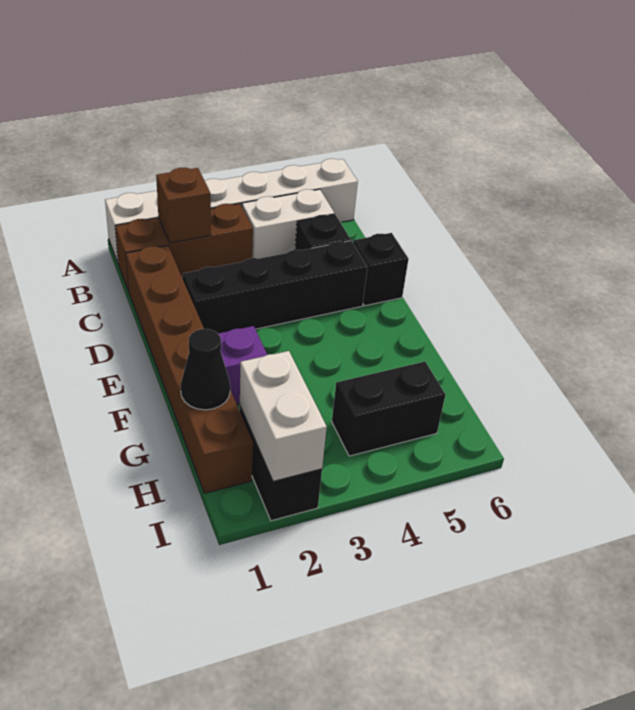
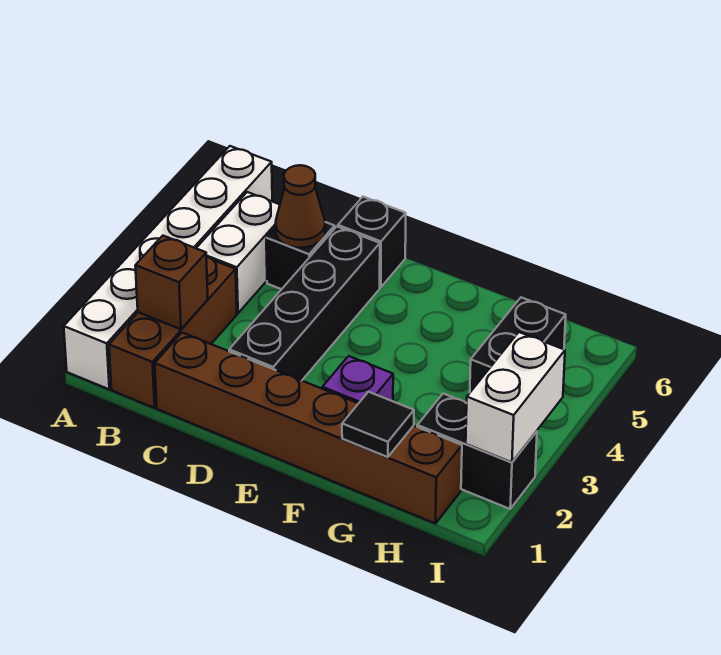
none -> brown 1x1 cone [275,165,325,248]
black 1x1 cone [181,329,230,410] -> black 1x1 tile [342,392,414,457]
white 1x2 brick [240,351,327,481] -> white 1x2 brick turned to [466,332,565,462]

